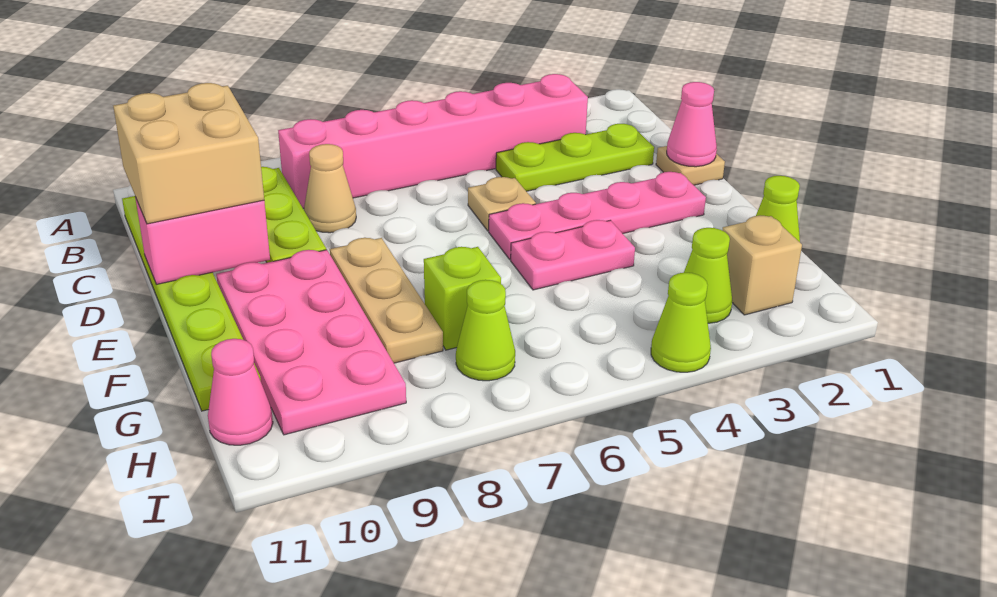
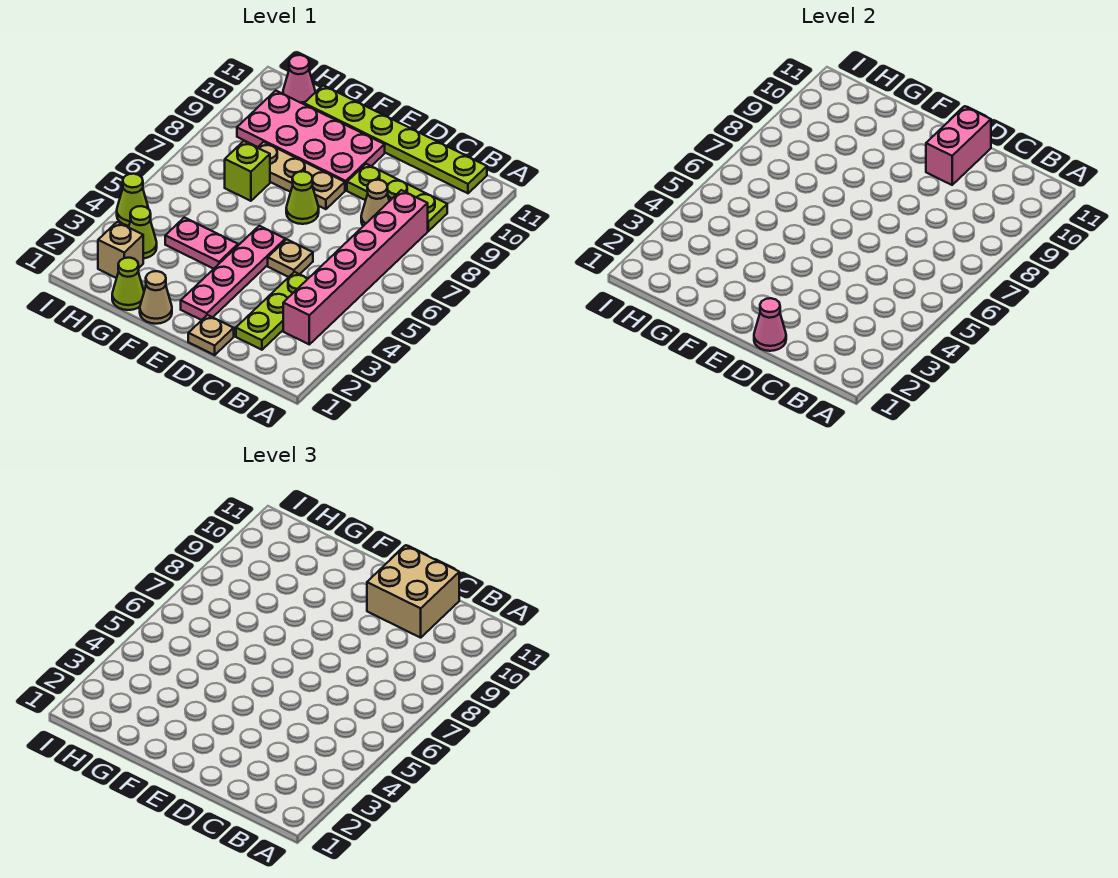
none -> tan 1x1 cone [140,271,172,324]
pink 1x2 plate [511,220,635,290] -> pink 1x2 plate turned to [165,217,238,269]
lime 1x1 cone [456,280,515,381] -> lime 1x1 cone moved to [286,171,319,224]

